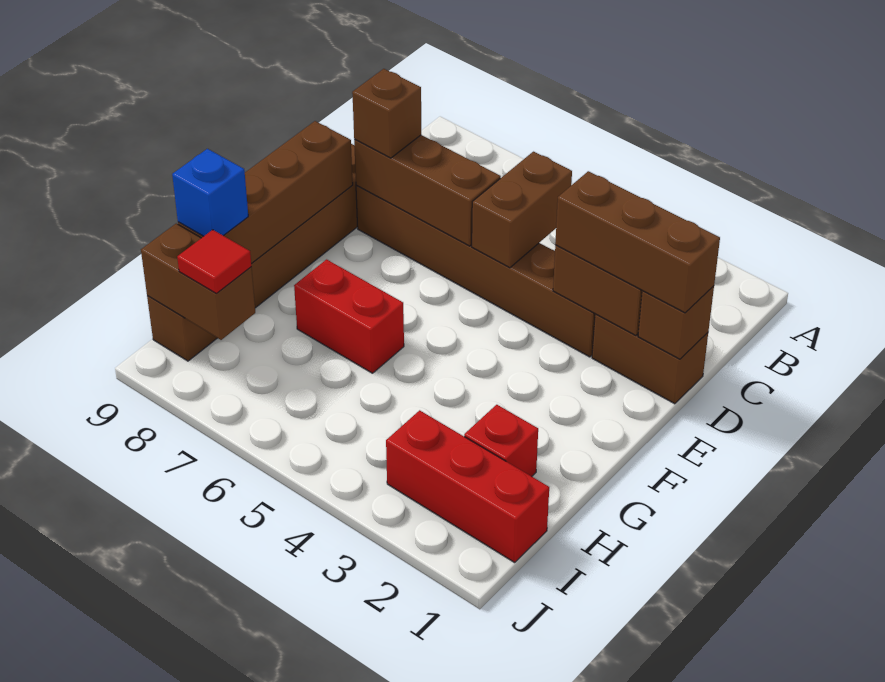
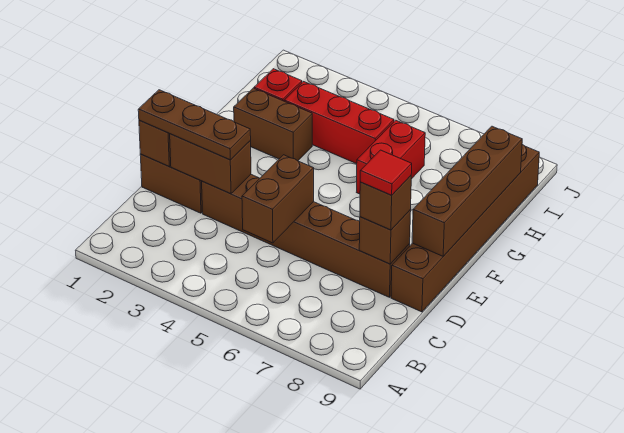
brown 1x3 brick [555,171,720,313] -> brown 1x3 plate [138,90,251,160]
brown 1x3 brick [354,135,501,246] -> brown 1x1 brick [359,210,411,264]
red 1x2 brick [294,259,404,373] -> red 1x2 brick turned to [357,120,425,194]
blue 1x1 brick [172,149,248,236] -> none
red 1x3 brick [386,410,549,562] -> red 1x3 brick moved to [284,82,394,164]
brown 1x2 brick [141,224,255,340] -> brown 1x2 brick moved to [234,88,312,161]
red 1x1 tile [177,230,251,293] -> red 1x1 tile moved to [360,150,412,195]

